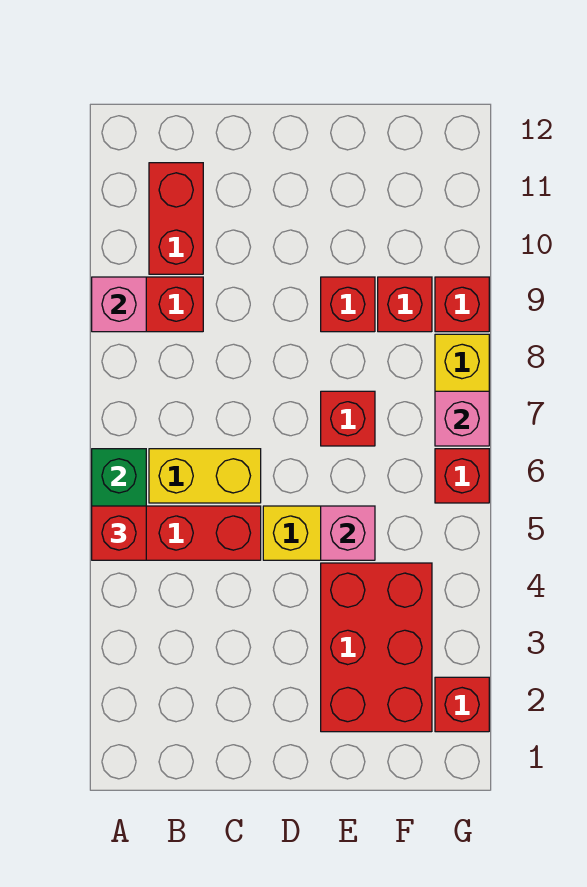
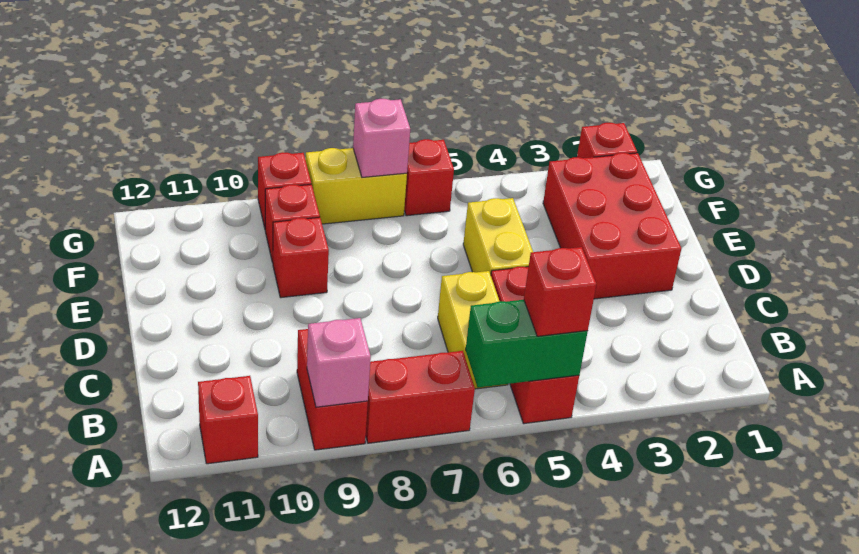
red 1x2 brick [149,163,203,274] -> red 1x2 brick moved to [366,351,475,443]
red 2x3 brick [321,563,432,732] -> red 2x3 brick turned to [543,153,681,299]
pink 1x1 brick [321,506,375,560] -> none
red 1x1 brick [321,391,375,446] -> red 1x1 brick moved to [198,376,258,464]

